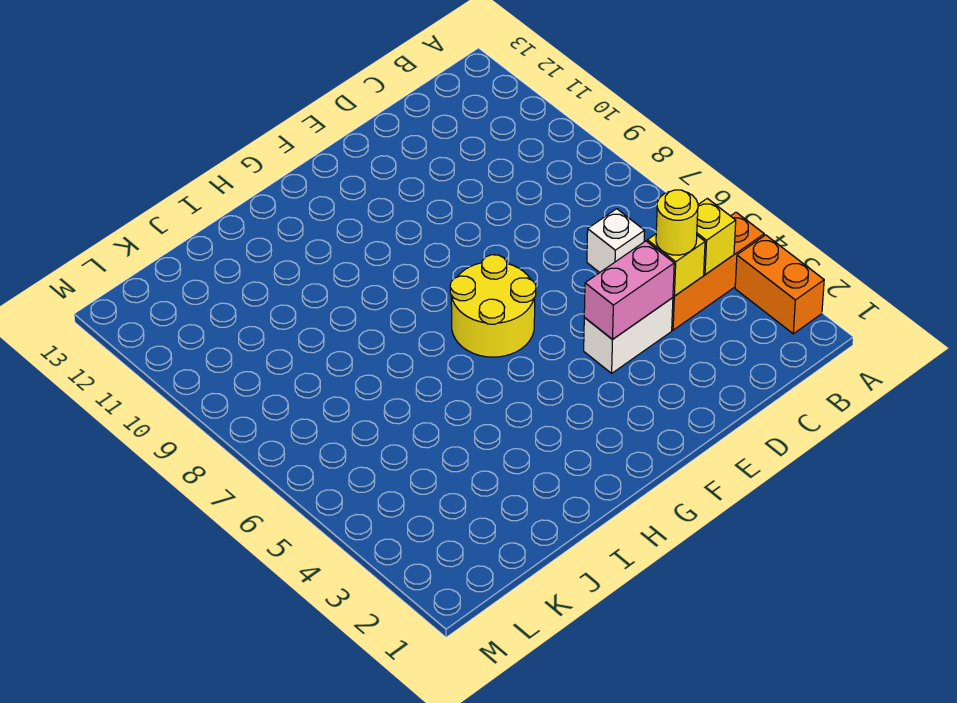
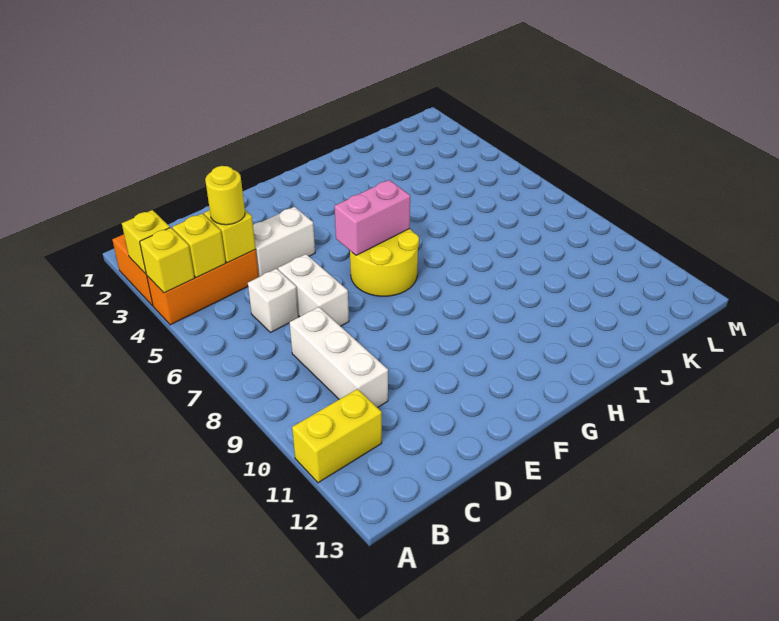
none -> yellow 1x1 brick [122,210,170,274]
none -> yellow 1x1 brick [140,228,194,293]
none -> yellow 1x2 brick [292,389,382,483]
none -> white 1x3 brick [289,307,388,408]
pink 1x2 brick [584,241,674,340] -> pink 1x2 brick moved to [334,180,410,255]
none -> white 1x2 brick [278,254,349,326]

